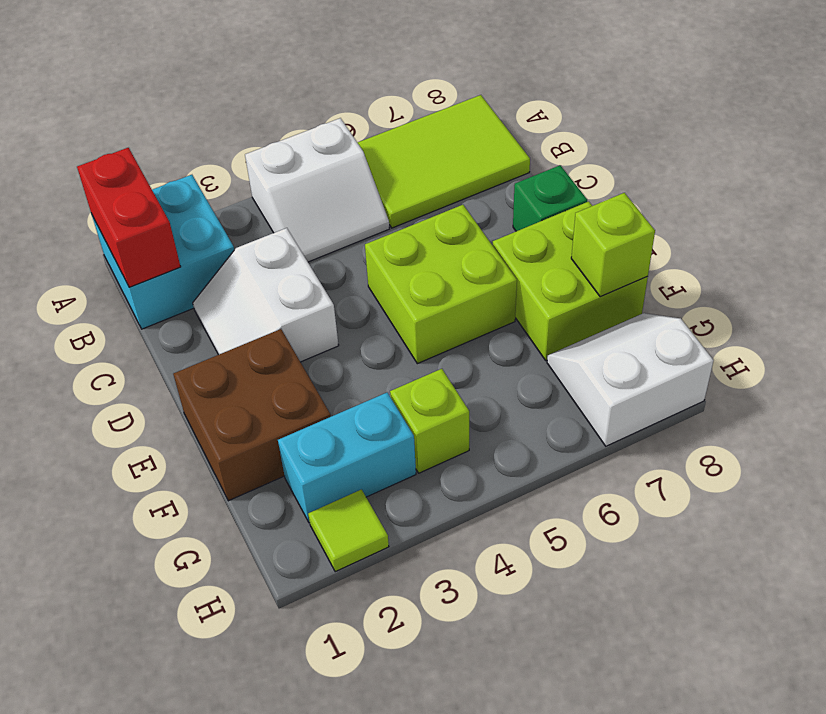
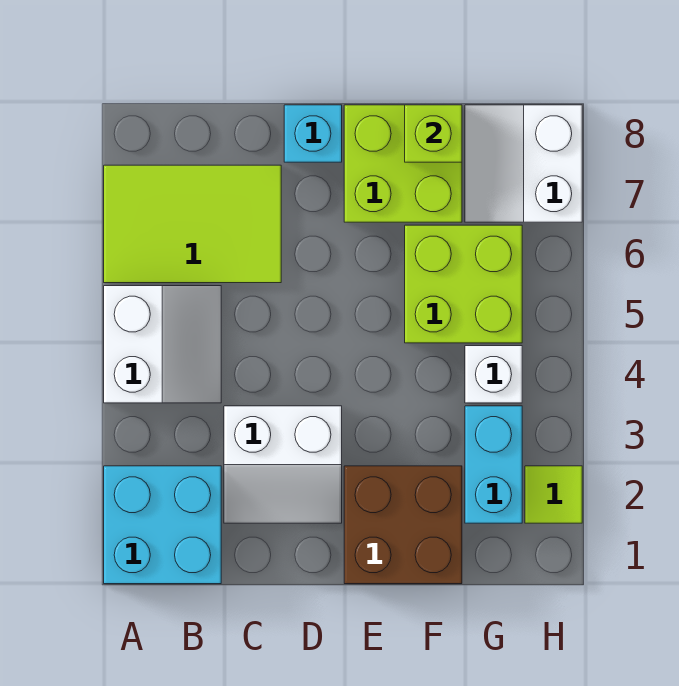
red 1x2 brick [77,148,181,287] -> none
lime 2x3 tile [357,95,530,228] -> lime 2x3 tile turned to [104,165,281,283]
lime 2x2 brick [365,205,517,364] -> lime 2x2 brick moved to [405,225,522,343]
green 1x1 brick [513,165,587,231] -> cyan 1x1 brick [284,105,342,162]
lime 1x1 brick [390,369,469,473] -> white 1x1 brick [465,346,522,403]

